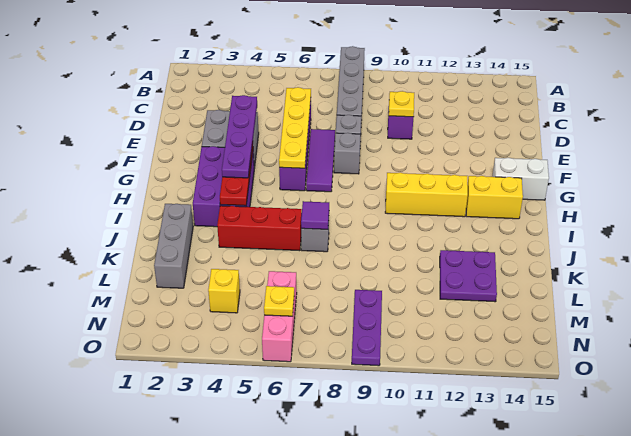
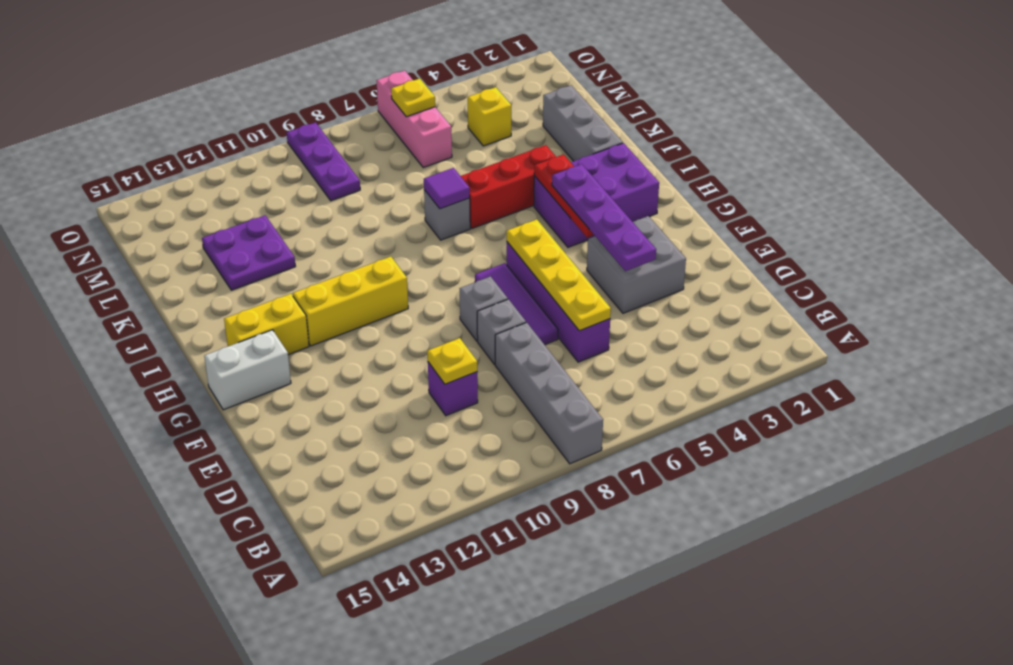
purple 2x3 brick [193,146,254,227] -> purple 2x3 brick turned to [534,143,659,247]

